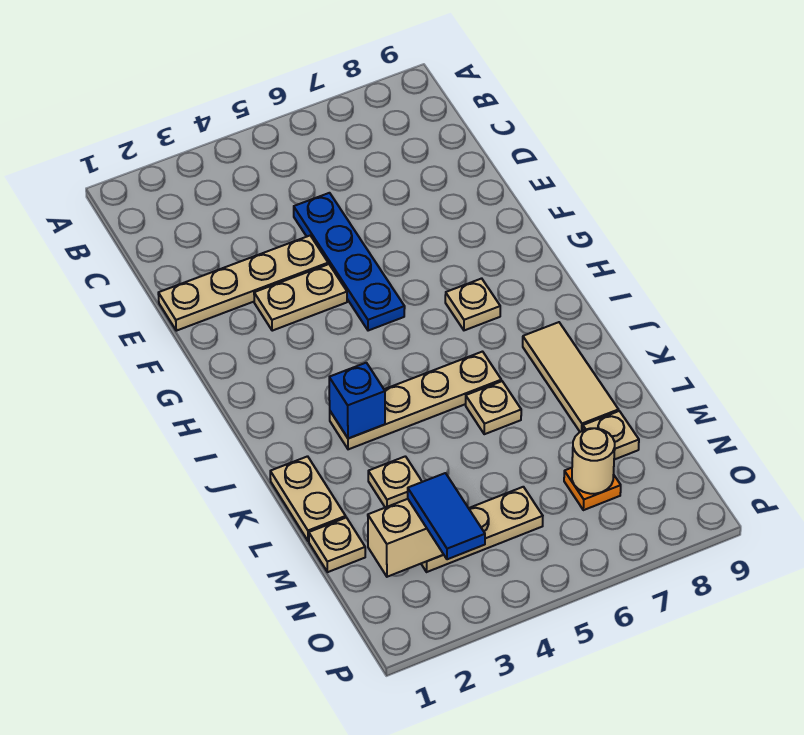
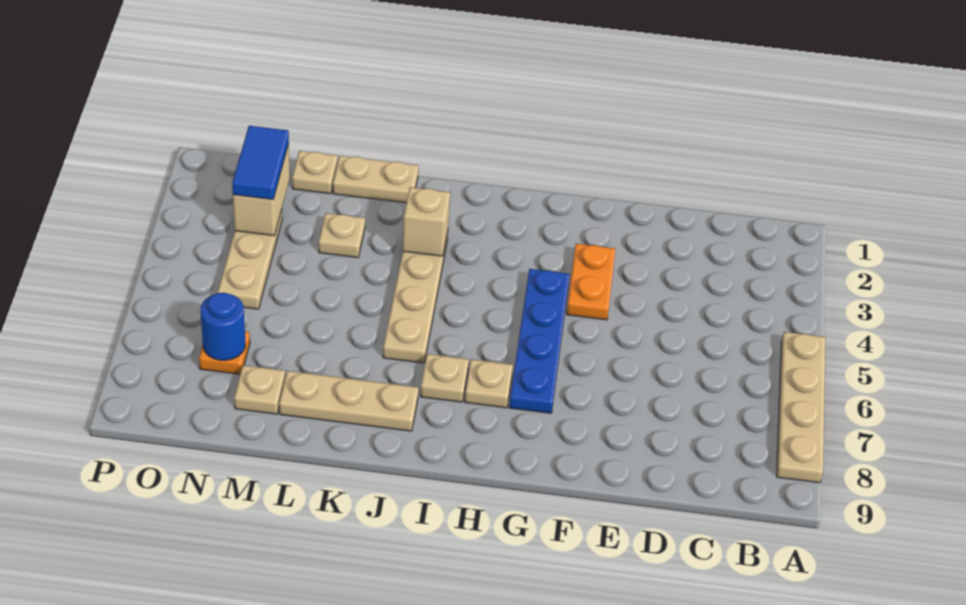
blue 1x4 plate [294,193,405,331] -> blue 1x4 plate turned to [509,269,570,413]
tan 1x4 plate [158,236,328,331] -> tan 1x4 plate moved to [777,332,825,483]
tan 1x2 plate [254,264,347,331] -> orange 1x2 plate [567,244,615,320]
blue 1x1 brick [329,363,385,439] -> tan 1x1 brick [403,187,450,256]
tan 1x3 tile [523,322,619,432] -> tan 1x3 plate [279,371,418,431]
tan 1x1 plate [466,381,521,434] -> tan 1x1 plate moved to [420,354,469,402]
blue 1x2 tile [408,473,485,559] -> blue 1x2 tile turned to [232,126,289,199]
tan 1x1 round brick [572,428,615,494] -> blue 1x1 round brick [200,293,245,360]

